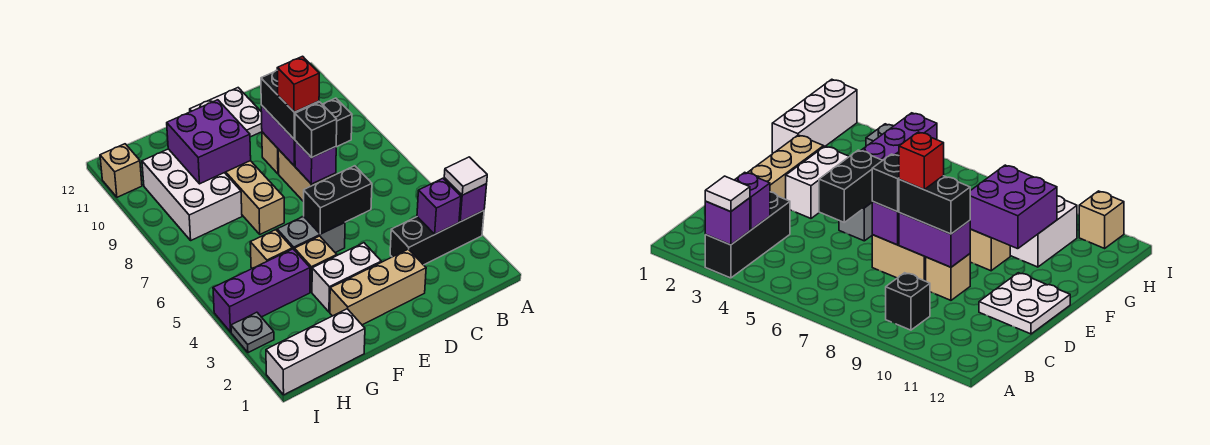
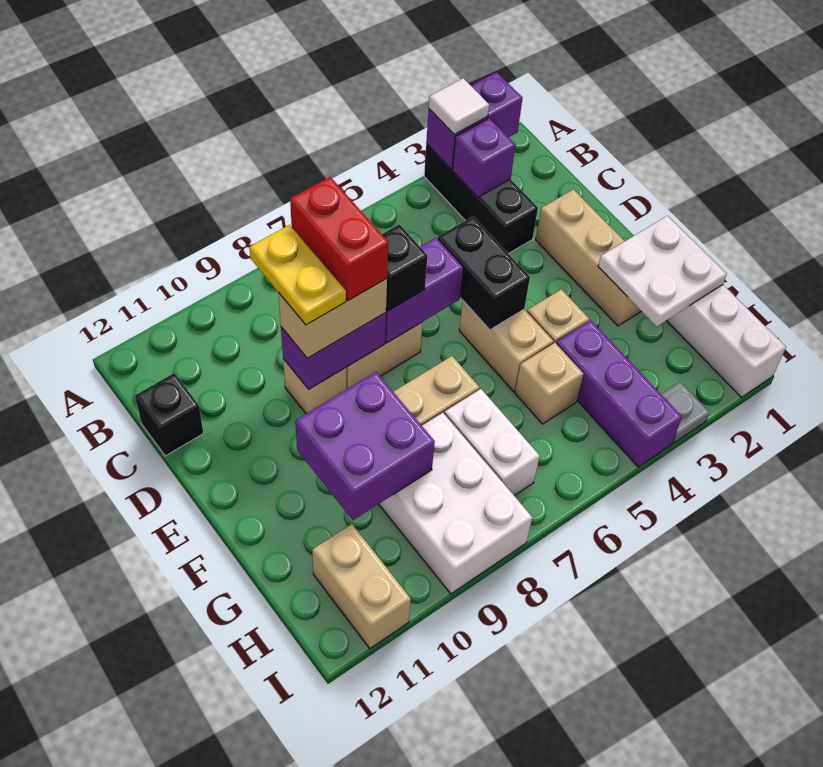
purple 1x1 brick [444,178,487,222] -> purple 1x2 brick [426,72,522,169]
black 1x1 brick [322,98,352,147] -> black 1x1 brick moved to [135,373,204,456]
none -> yellow 1x2 plate [249,225,346,325]
purple 1x1 brick [295,141,336,184] -> purple 1x2 brick [385,238,463,343]
black 1x2 brick [261,70,319,139] -> tan 1x2 brick [278,279,387,358]
red 1x1 brick [277,56,319,112] -> red 1x2 brick [290,177,388,301]
white 2x2 plate [190,88,262,137] -> white 2x2 plate moved to [598,216,727,326]
white 1x2 brick [312,243,381,312] -> white 1x2 brick moved to [445,389,540,496]
grey 1x2 brick [277,216,345,253] -> tan 1x2 brick [459,301,554,392]
white 2x3 brick [142,149,242,240] -> white 2x3 brick turned to [379,413,532,594]
tan 1x1 brick [100,144,142,197] -> tan 1x2 brick [312,524,411,648]

